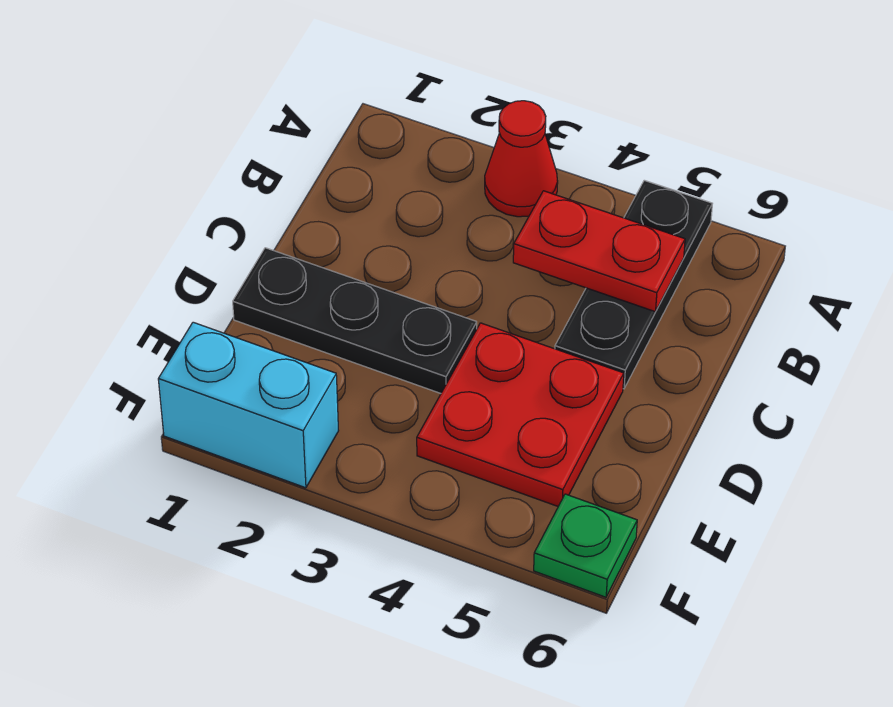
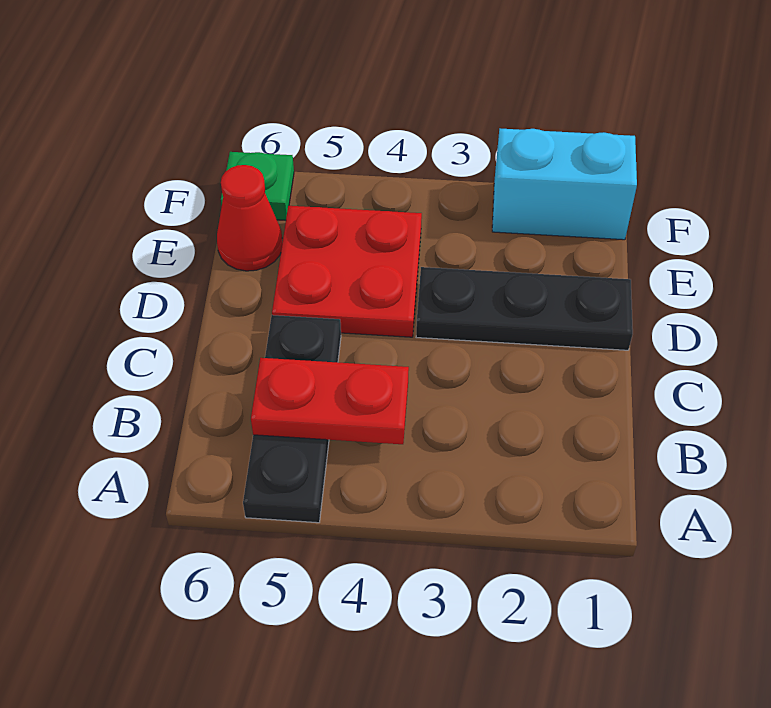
red 1x1 cone [485,101,558,217] -> red 1x1 cone moved to [217,165,282,271]

